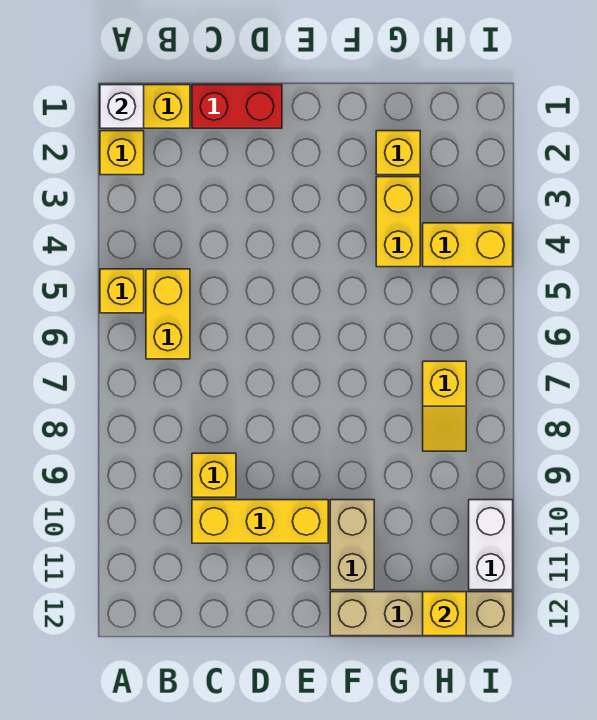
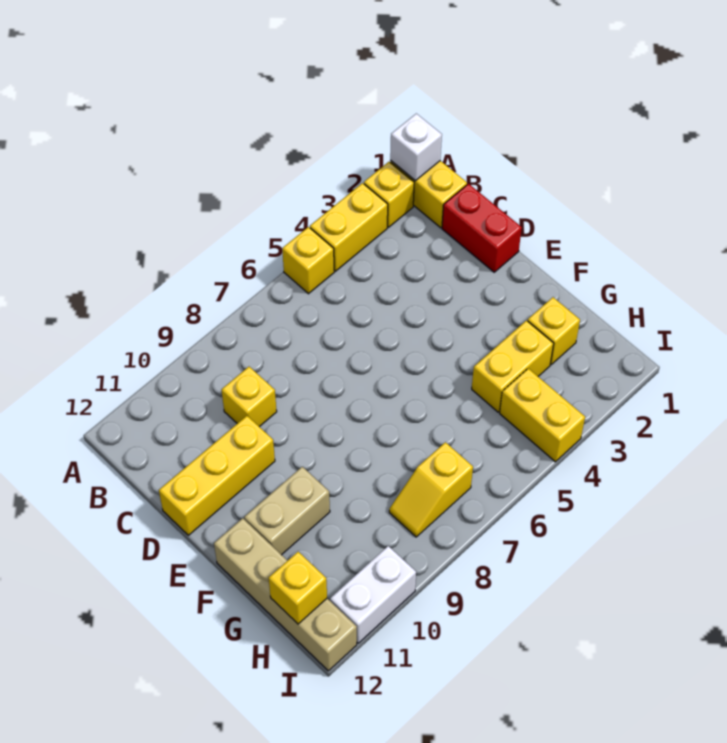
yellow 1x2 brick [146,269,190,359] -> yellow 1x2 brick moved to [310,183,388,271]
yellow 1x3 brick [192,500,328,543] -> yellow 1x3 brick turned to [159,416,275,535]

